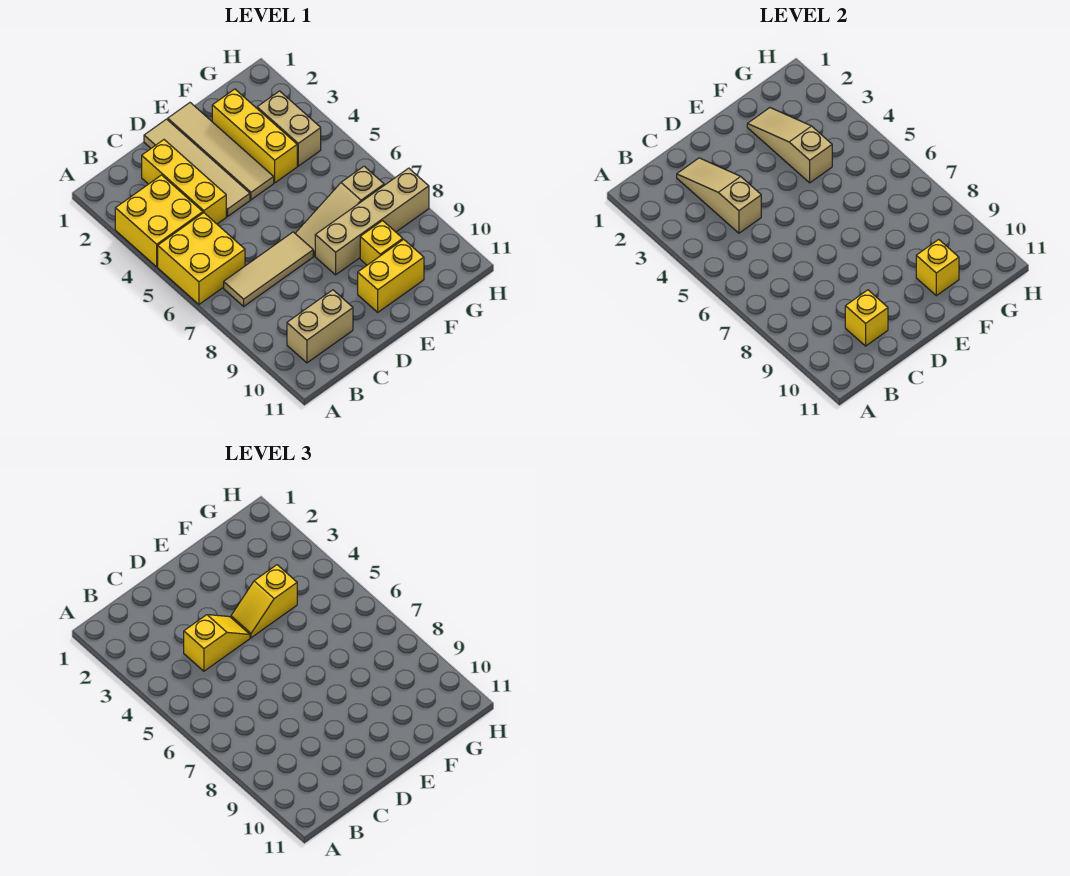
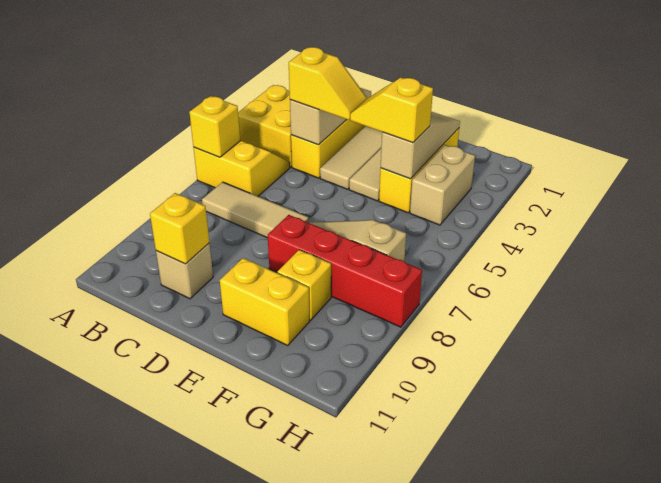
yellow 2x2 brick [158,213,245,304] -> yellow 2x2 slope [193,141,290,196]
tan 1x2 brick [287,290,353,363] -> tan 1x1 brick [156,243,213,299]
tan 1x4 brick [315,168,429,275] -> red 1x4 brick [268,215,422,327]
yellow 1x1 brick [916,239,959,296] -> yellow 1x1 brick moved to [189,96,240,157]

